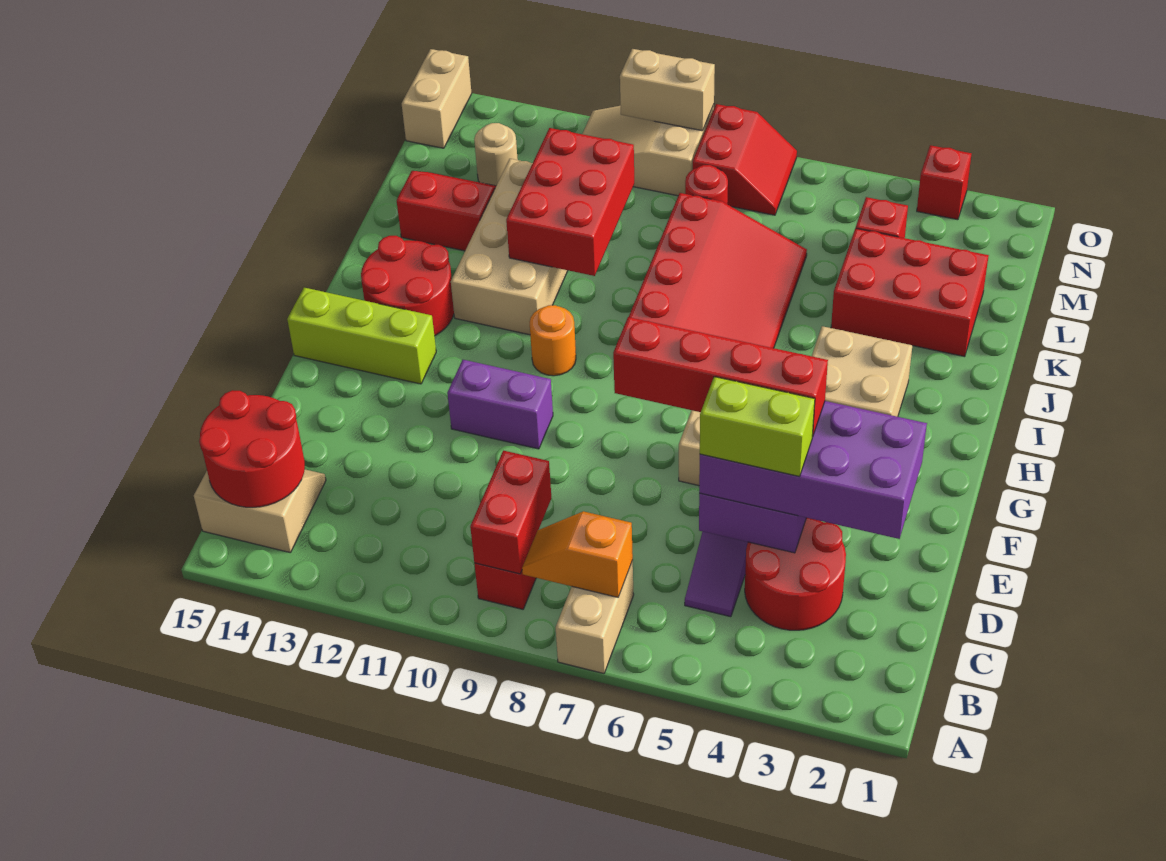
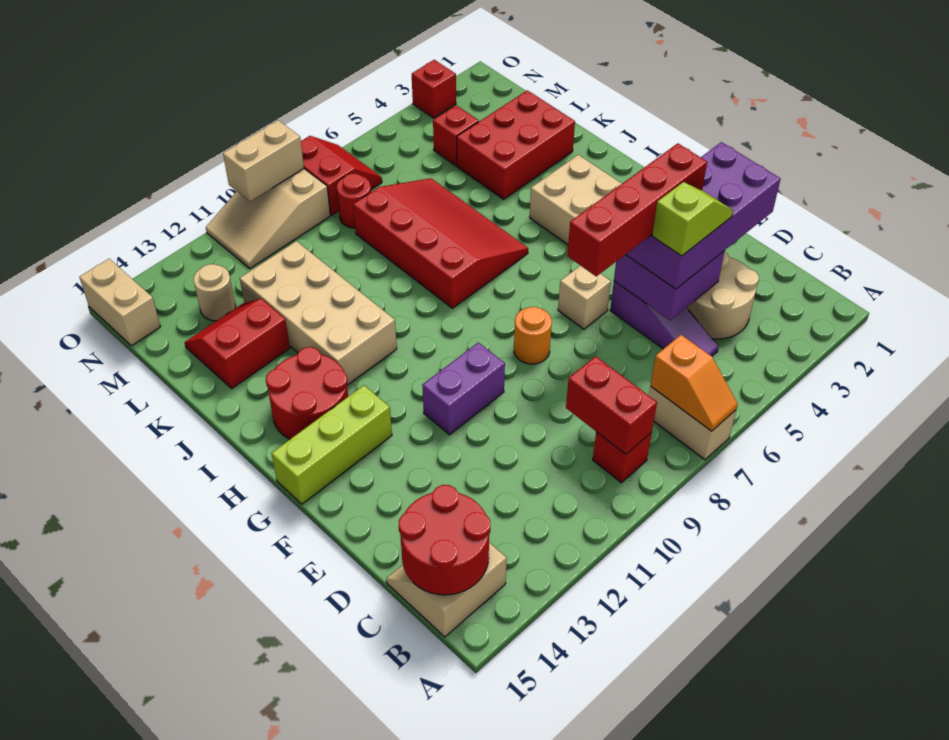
orange 1x2 slope [522,511,633,597] -> orange 1x2 slope turned to [650,335,738,431]
red 2x2 round brick [745,518,846,630] -> tan 2x2 round brick [687,252,759,339]
lime 1x2 brick [700,377,815,476] -> lime 1x2 slope [652,182,733,256]
orange 1x1 round brick [530,305,576,376] -> orange 1x1 round brick moved to [514,307,552,364]
red 2x3 brick [506,128,634,276] -> none

